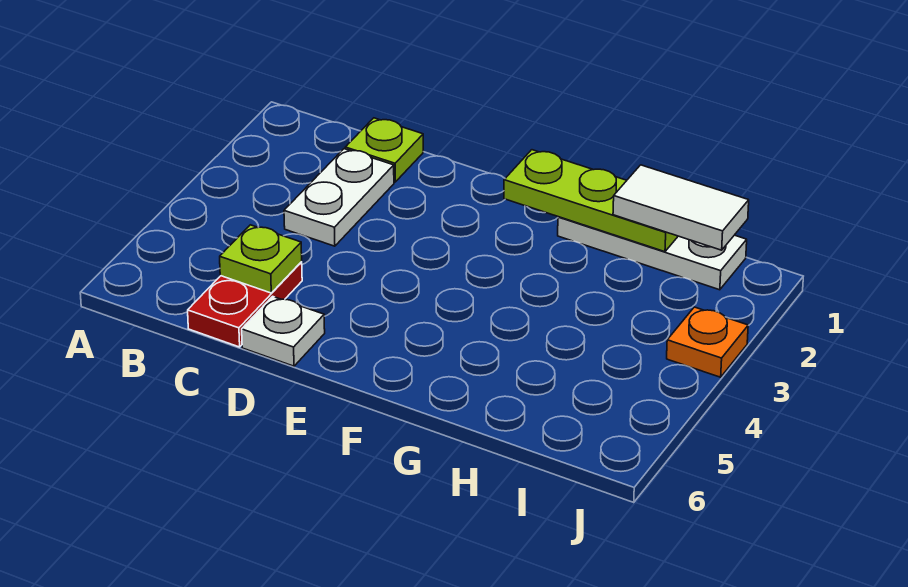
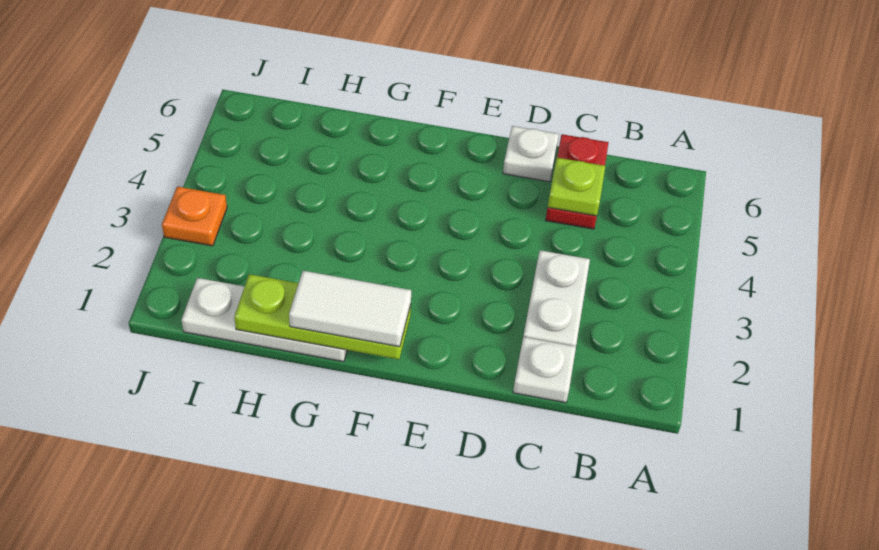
lime 1x1 plate [345,118,423,182] -> white 1x1 plate [513,337,576,403]
white 1x2 tile [613,165,749,250] -> white 1x2 tile moved to [289,271,411,347]

